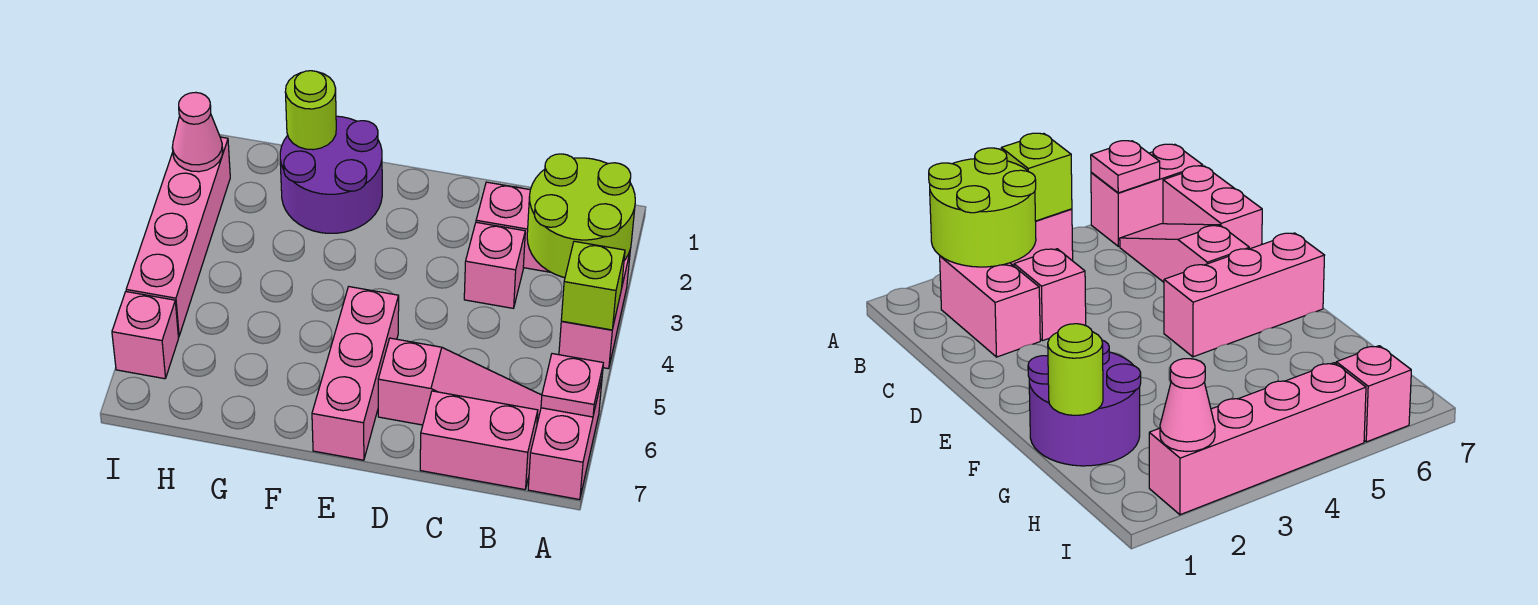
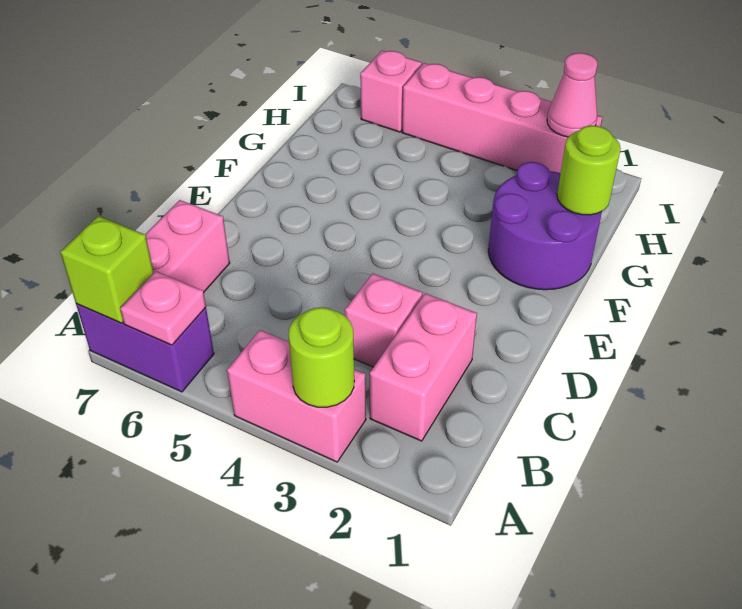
lime 2x2 round brick [527,154,635,278] -> lime 1x1 round brick [289,307,354,407]
lime 1x1 brick [561,241,625,330] -> lime 1x1 brick moved to [60,216,154,323]
pink 1x2 brick [528,379,602,500] -> purple 1x2 brick [76,304,214,392]
pink 1x3 slope [378,338,542,425] -> none
pink 1x3 brick [312,287,399,460] -> none

